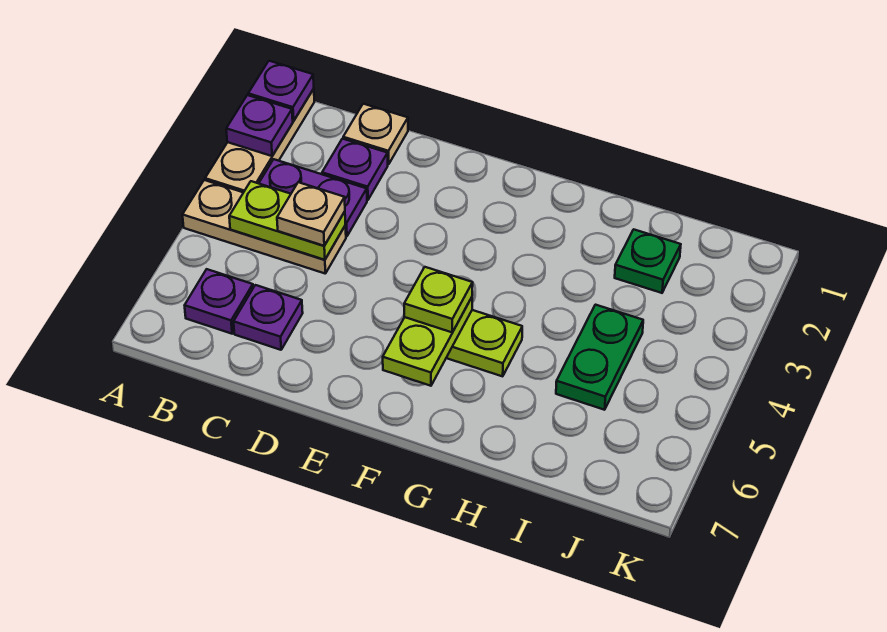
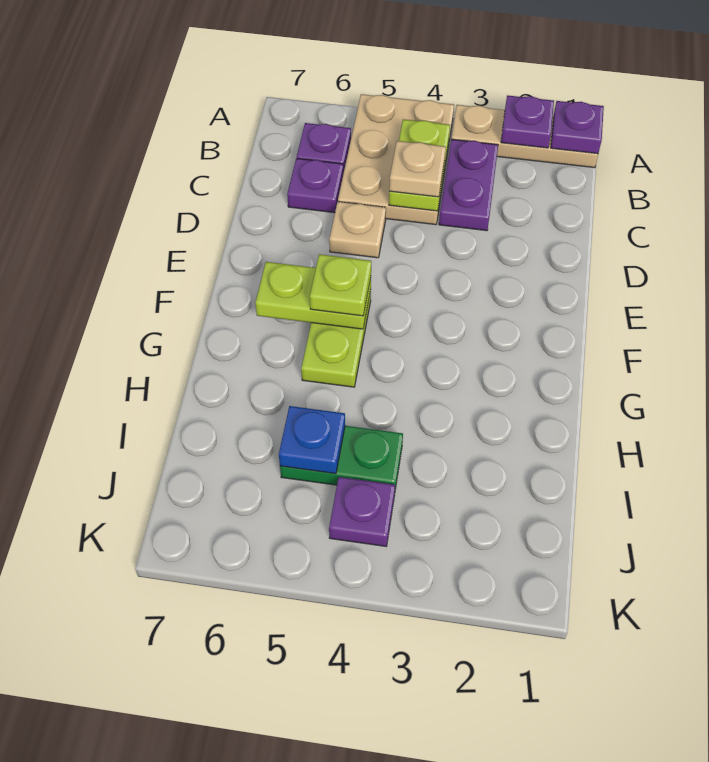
tan 1x3 plate [183,180,346,273] -> tan 2x3 plate [338,94,454,225]
tan 1x1 plate [343,104,408,164] -> tan 1x1 plate moved to [329,202,386,258]
purple 1x1 plate [322,139,388,200] -> purple 1x1 plate moved to [329,477,395,546]
green 1x1 plate [615,229,681,293] -> none
none -> blue 1x1 plate [279,406,345,474]

